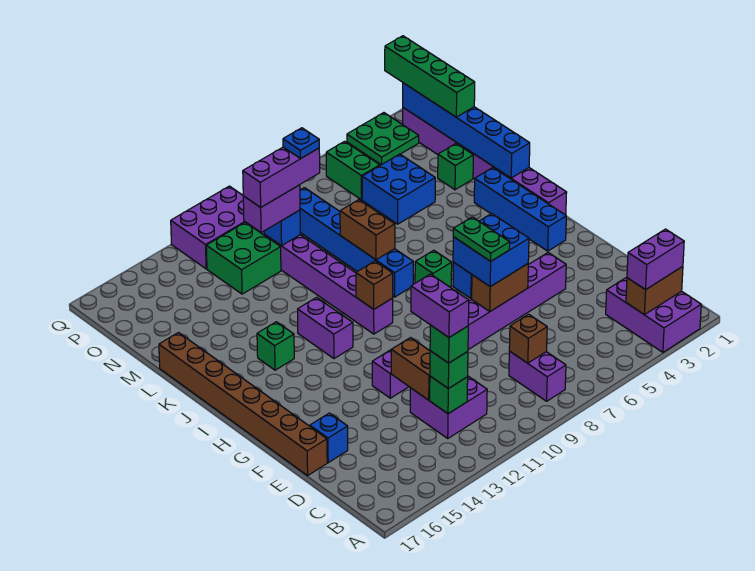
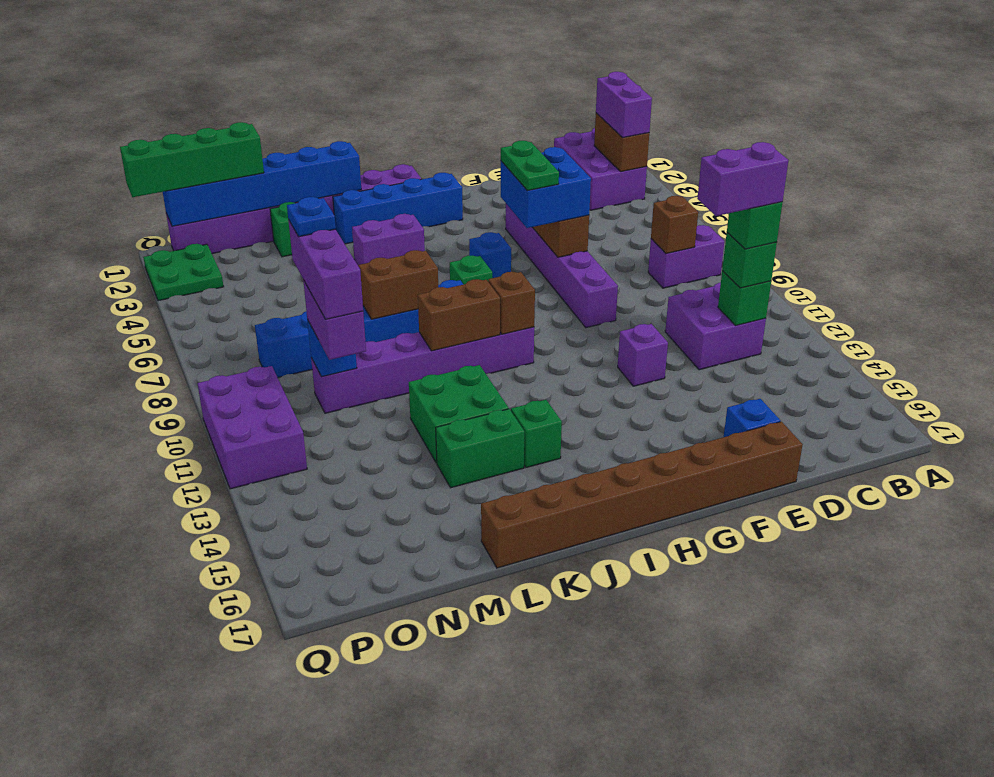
purple 2x3 brick [606,277,701,352] -> purple 2x3 brick turned to [554,128,647,210]
brown 1x2 brick [391,338,430,400] -> brown 1x2 brick moved to [418,279,500,351]
green 1x2 plate [453,217,510,261] -> green 1x2 plate turned to [501,141,559,191]
purple 1x2 brick [298,297,353,359] -> purple 1x2 brick moved to [352,214,425,265]
blue 2x2 brick [362,154,435,224] -> none
green 2x2 brick [206,222,281,294] -> green 2x2 brick moved to [409,365,509,463]
green 1x2 brick [326,141,380,200] -> green 1x2 brick moved to [436,409,524,488]

